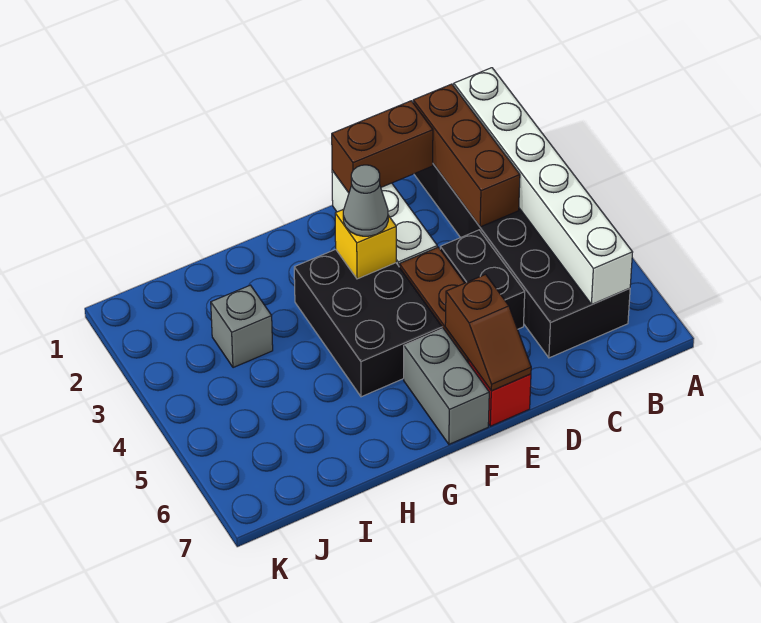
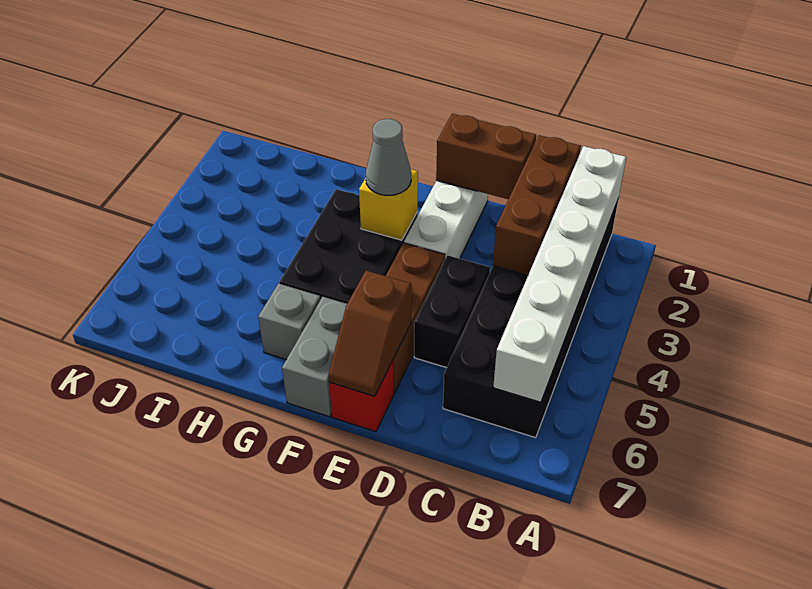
grey 1x1 brick [211,285,273,368] -> grey 1x1 brick moved to [258,284,321,360]

